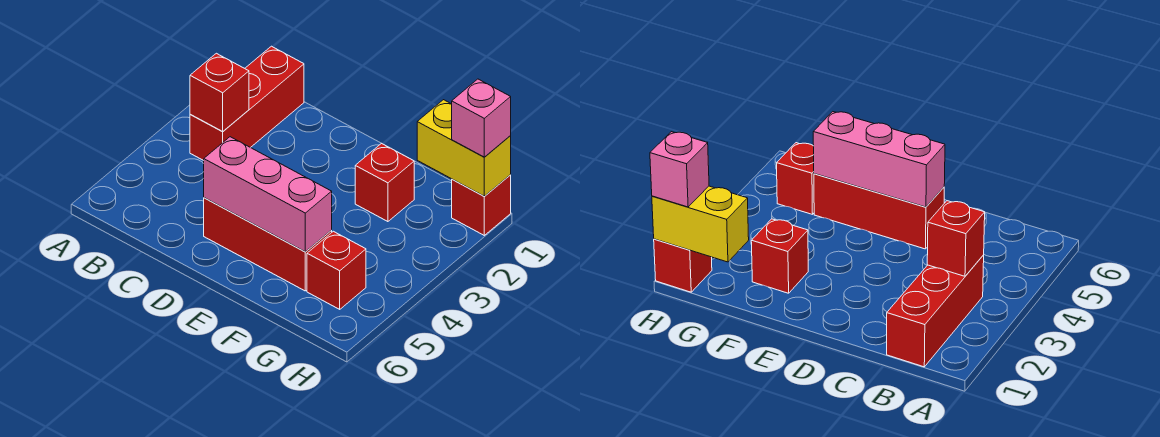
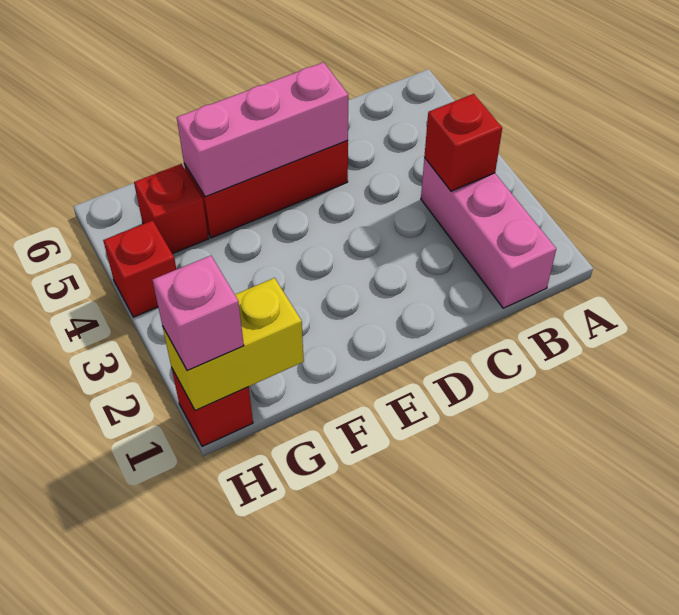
red 1x3 brick [190,46,304,161] -> pink 1x3 brick [421,158,556,308]
red 1x1 brick [355,143,414,222] -> red 1x1 brick moved to [103,220,176,317]

